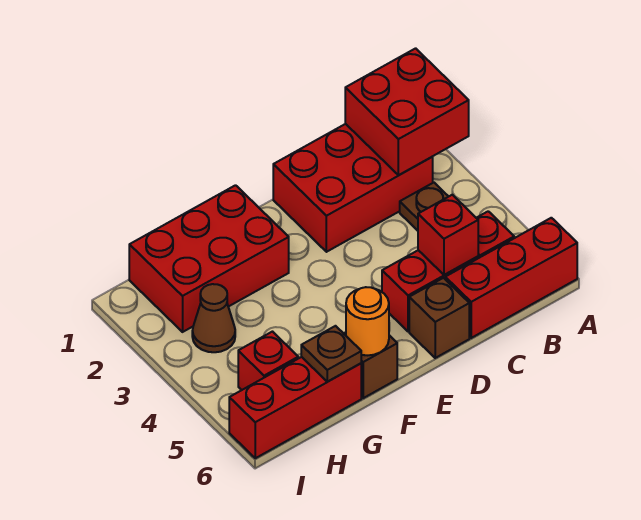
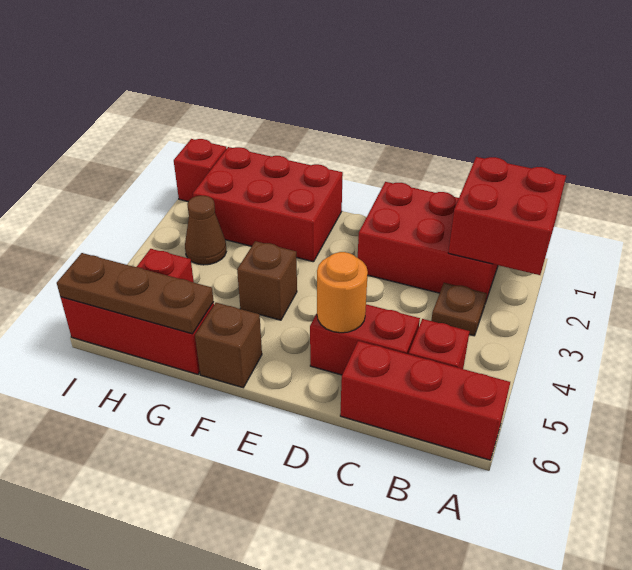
red 1x1 brick [418,195,478,275] -> red 1x1 brick moved to [174,139,227,201]
brown 1x1 brick [409,278,469,358] -> brown 1x1 brick moved to [237,241,297,320]
orange 1x1 round brick [346,287,389,355] -> orange 1x1 round brick moved to [317,252,368,333]
brown 1x1 plate [301,326,361,382] -> brown 1x3 plate [57,253,214,334]

